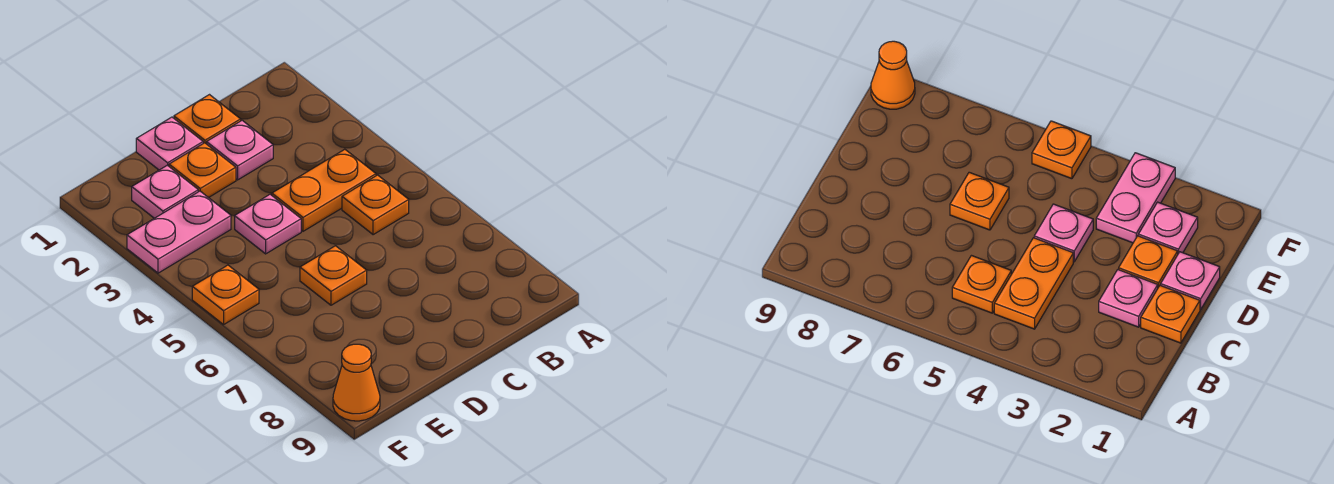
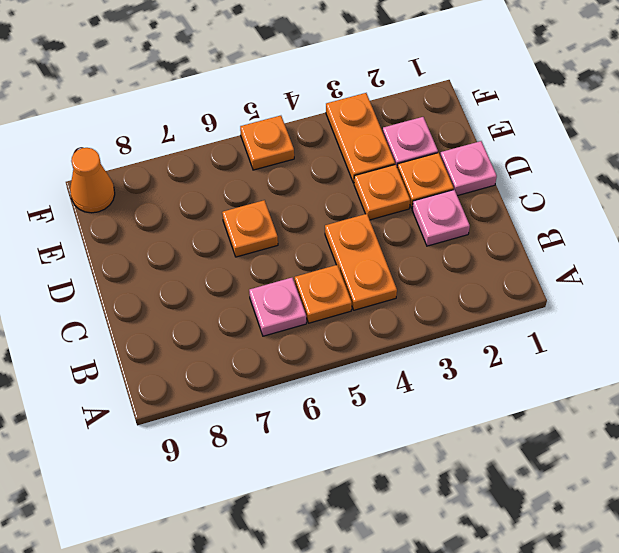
orange 1x1 plate [174,95,241,144] -> orange 1x1 plate moved to [354,164,410,220]
pink 1x1 plate [235,194,301,254] -> pink 1x1 plate moved to [249,278,306,336]
pink 1x2 plate [127,191,231,273] -> orange 1x2 plate [326,93,395,183]

